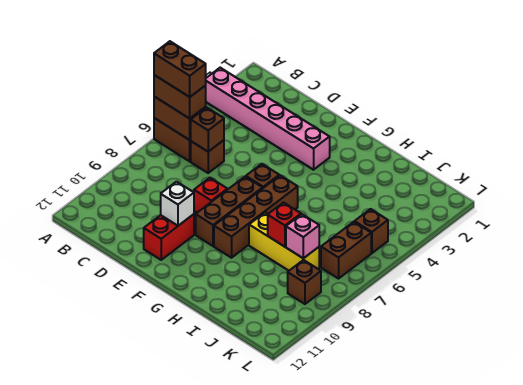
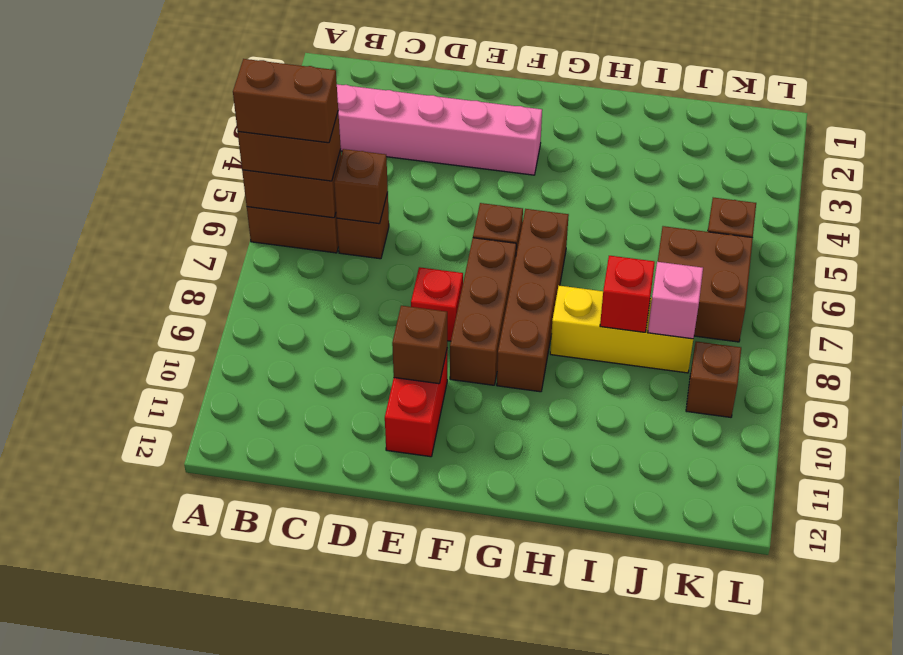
white 1x1 brick [161,182,194,226] -> brown 1x1 brick [392,306,447,384]
brown 1x2 brick [321,222,371,279] -> brown 2x2 brick [658,226,753,342]

